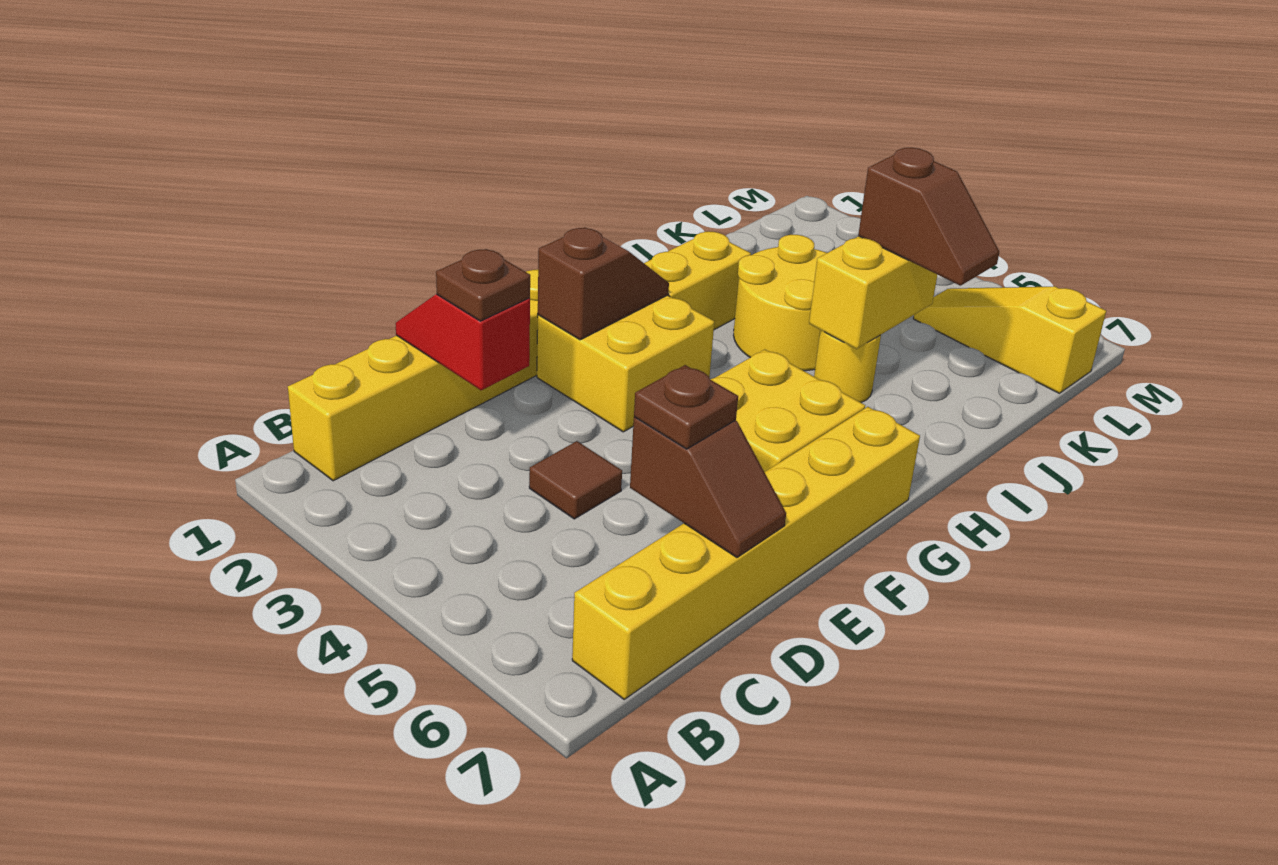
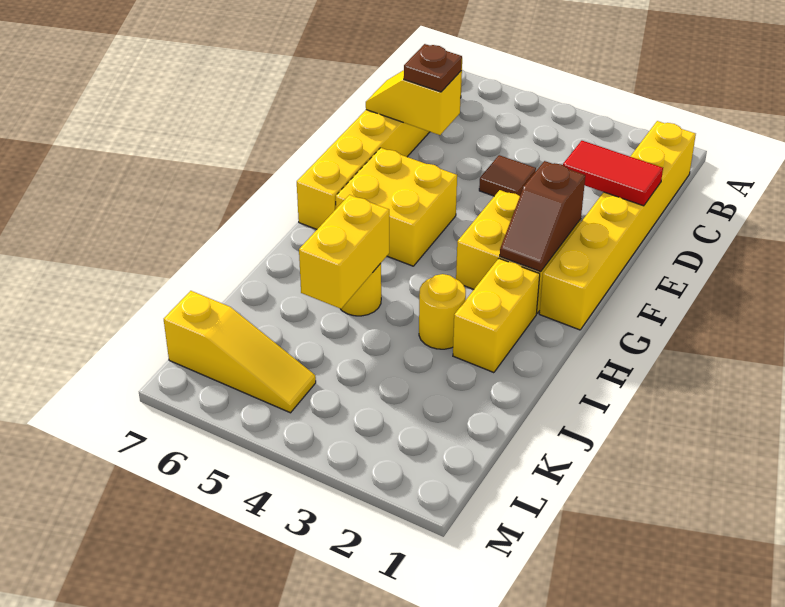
red 1x2 slope [396,294,530,390] -> red 1x2 tile [563,141,663,206]
brown 1x1 plate [436,249,530,321] -> none
brown 1x2 slope [630,417,786,557] -> yellow 1x2 slope [366,70,461,135]
yellow 2x2 round brick [734,235,826,371] -> yellow 1x1 round brick [419,274,466,349]
brown 1x2 slope [858,148,999,286] -> none

